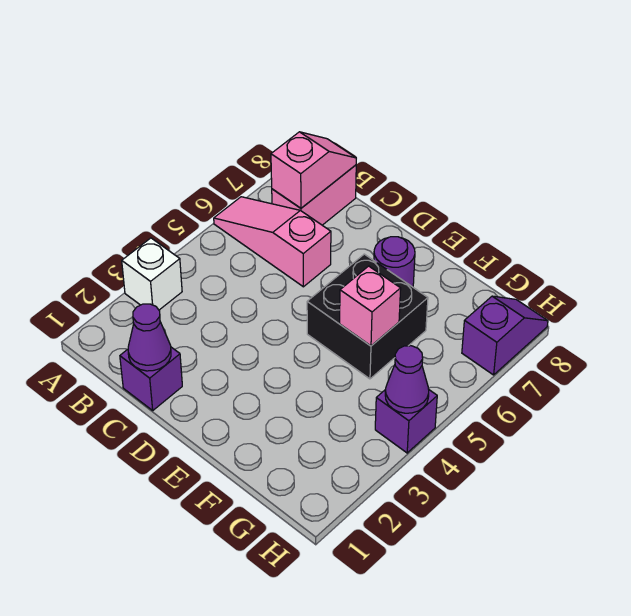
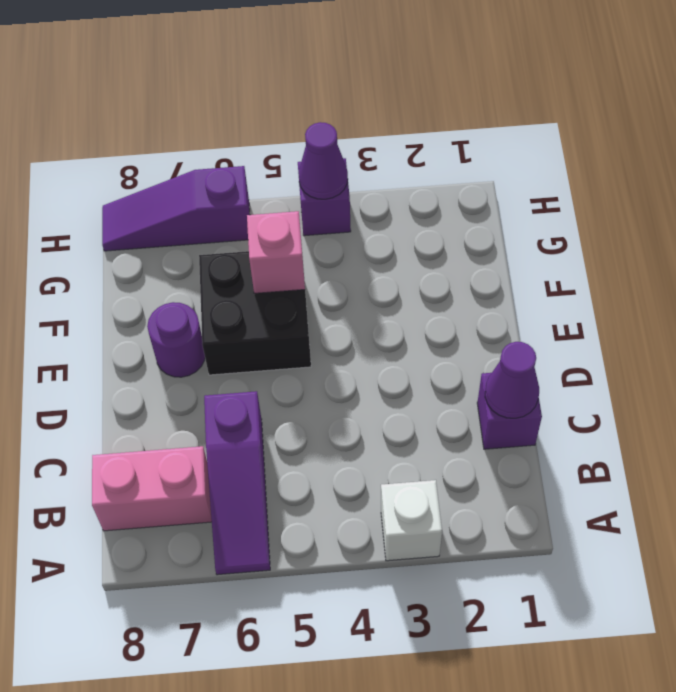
pink 1x3 slope [214,197,331,287] -> purple 1x3 slope [204,391,270,575]
pink 1x2 slope [271,132,356,208] -> none
purple 1x2 slope [462,296,548,375] -> purple 1x3 slope [102,166,250,251]

